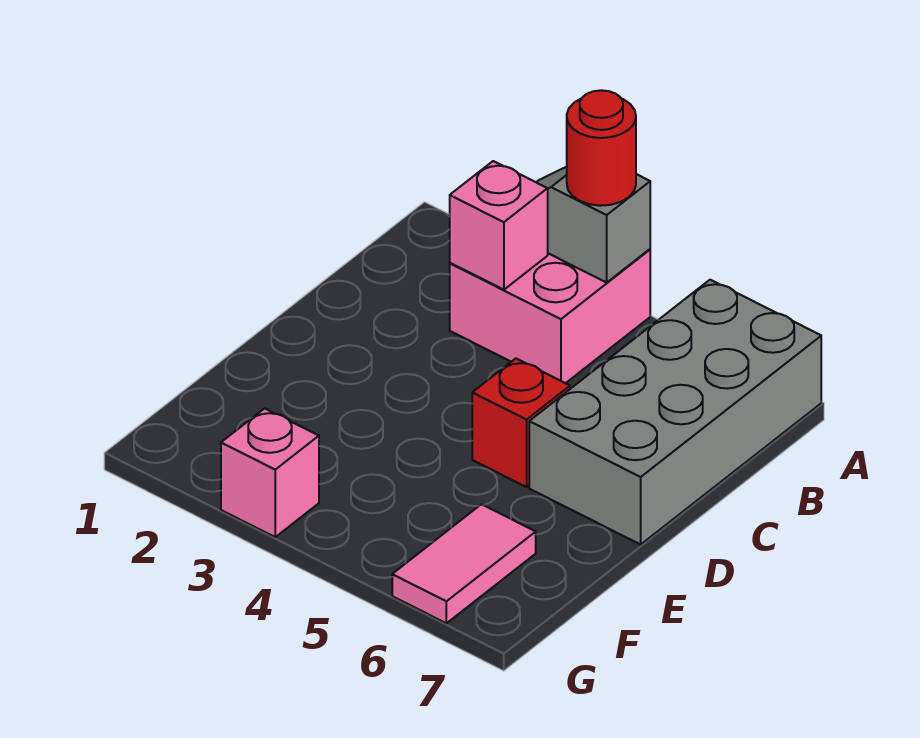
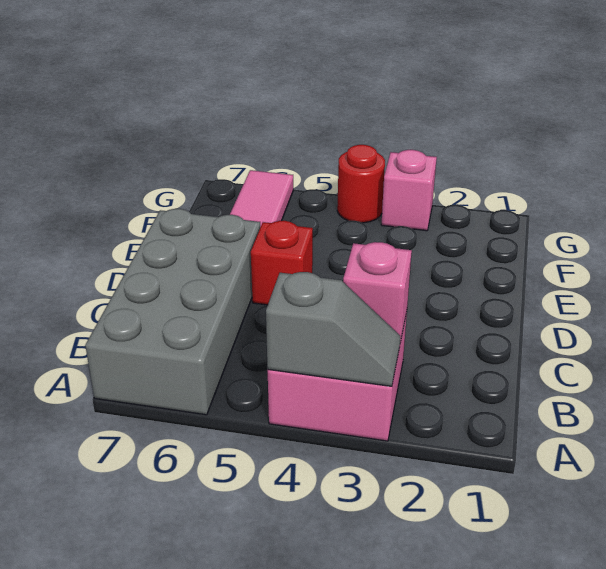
red 1x1 round brick [567,90,636,206] -> red 1x1 round brick moved to [337,145,385,223]

